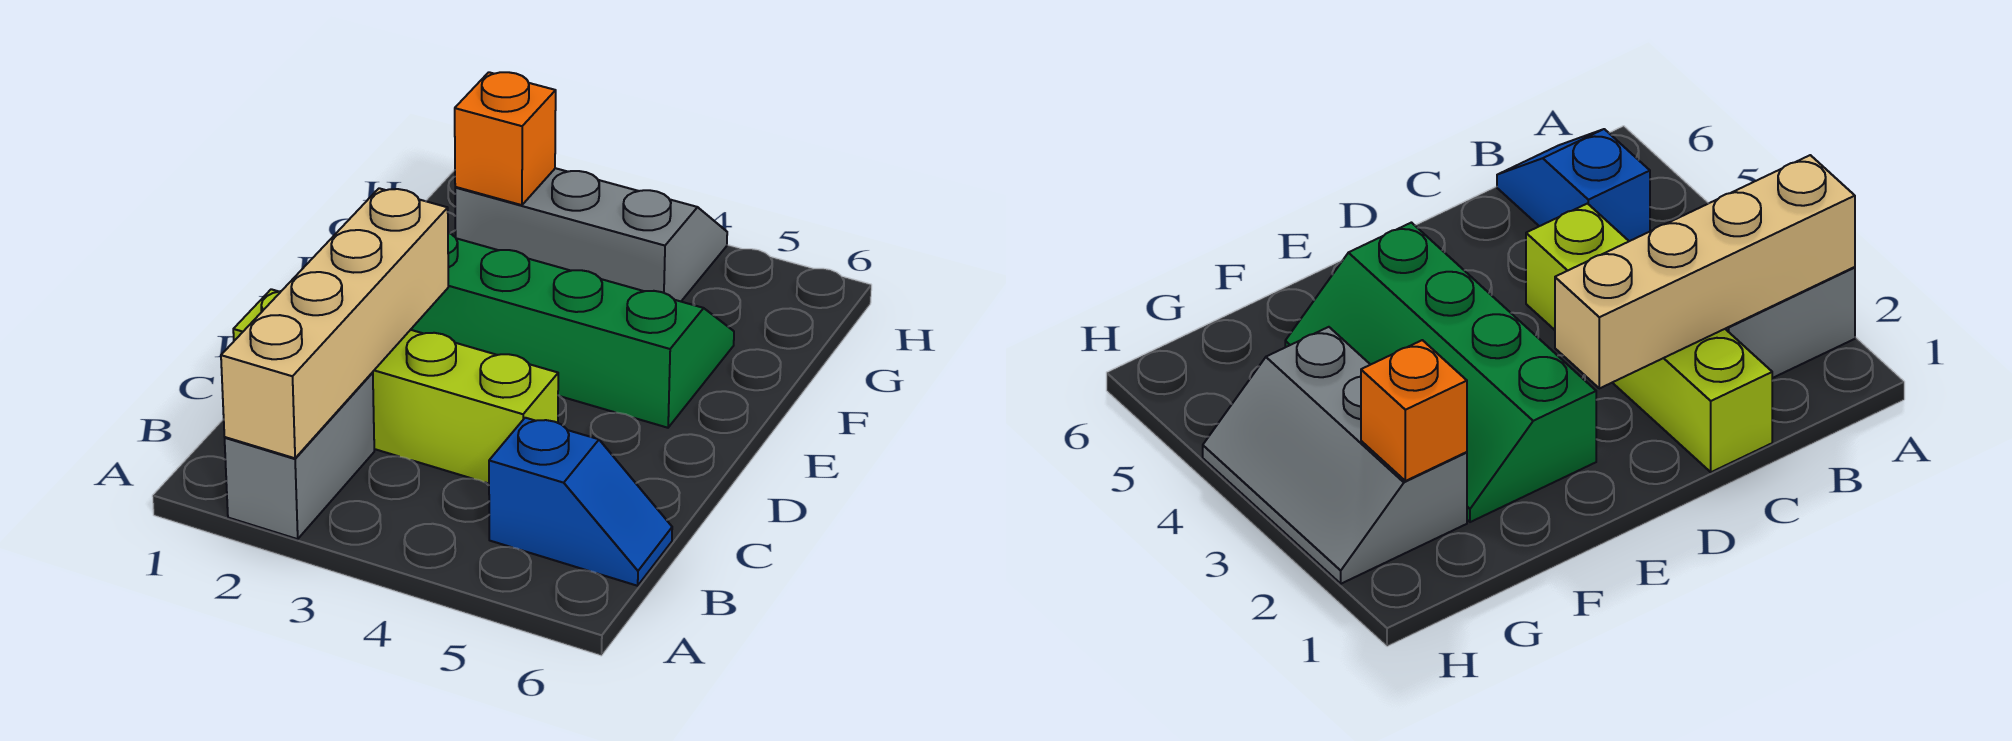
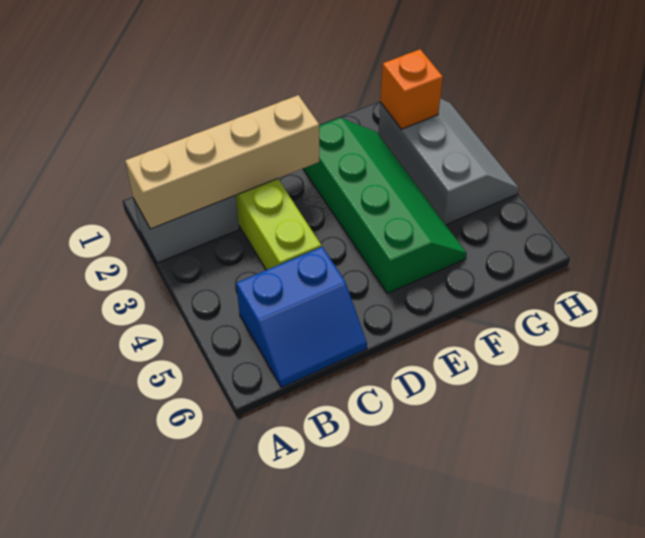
blue 1x2 slope [489,418,672,586] -> blue 2x2 slope [236,247,367,388]

